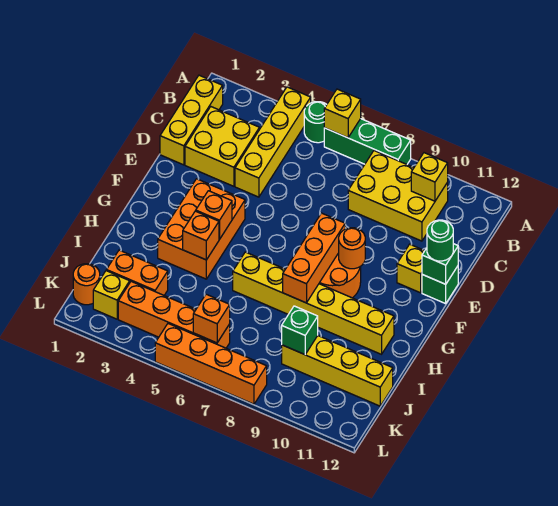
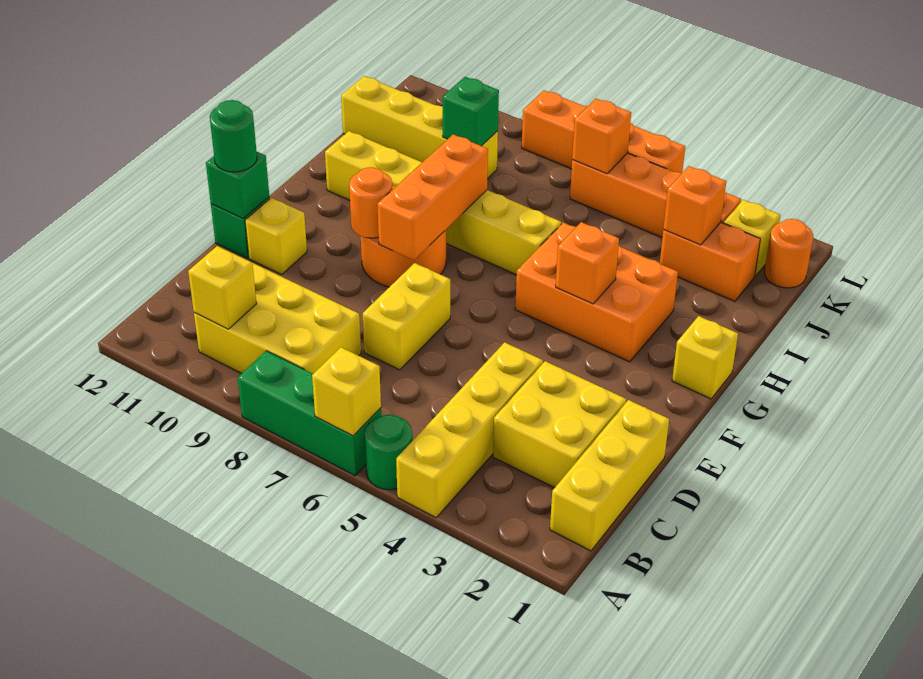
none -> yellow 1x2 brick [363,263,450,370]
orange 2x3 brick [158,179,245,279] -> orange 2x3 brick turned to [515,223,678,362]
none -> yellow 1x1 brick [672,316,738,399]
orange 1x1 brick [183,211,219,260] -> orange 1x1 brick moved to [663,166,726,245]

